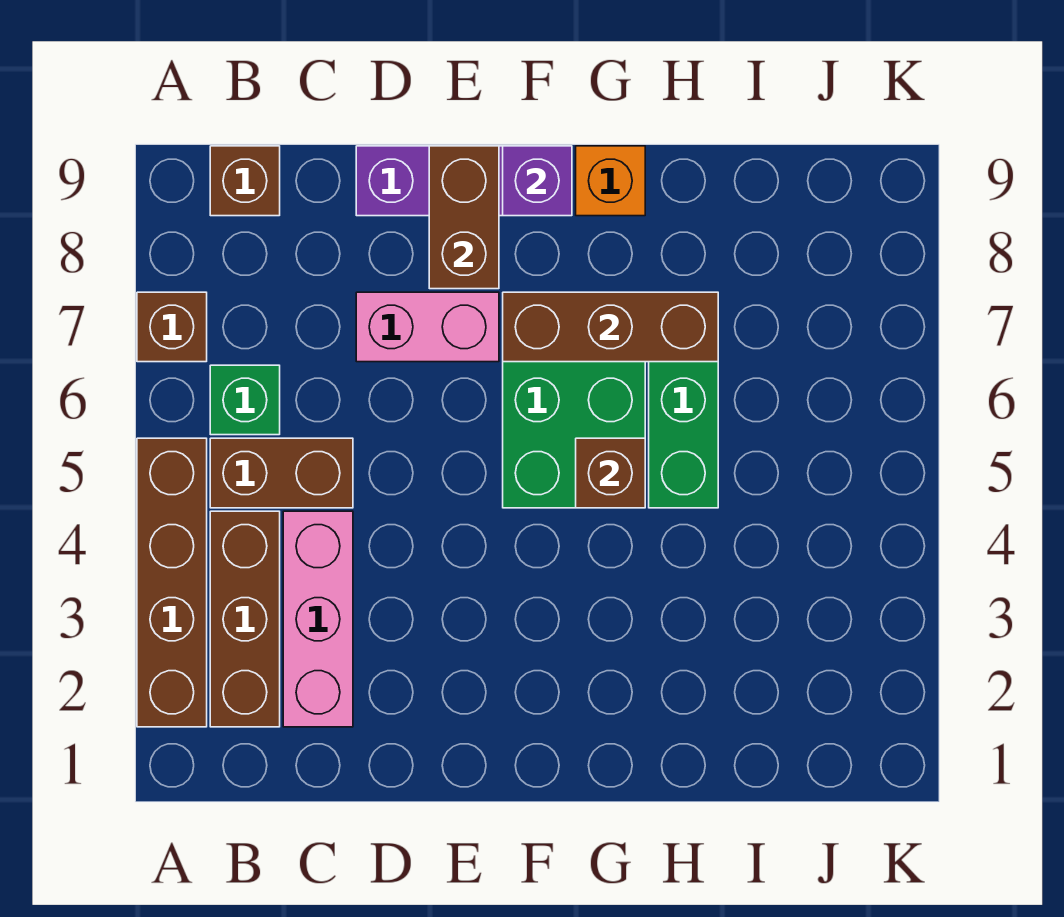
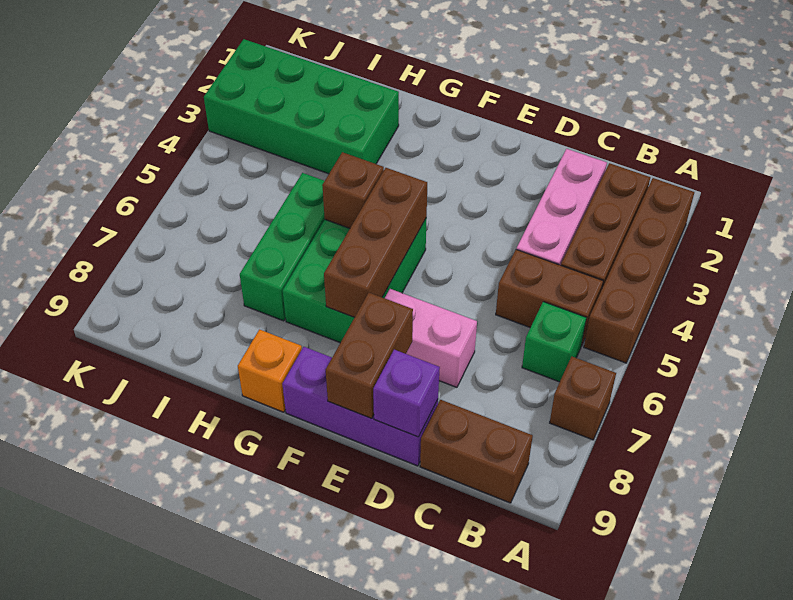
brown 1x1 brick [210,146,280,216] -> brown 1x2 brick [420,400,533,503]
brown 1x3 brick [503,292,718,362] -> brown 1x3 brick turned to [324,168,427,317]
purple 1x1 brick [503,146,572,216] -> purple 1x1 brick moved to [373,350,440,437]
none -> green 2x4 brick [204,39,399,174]

